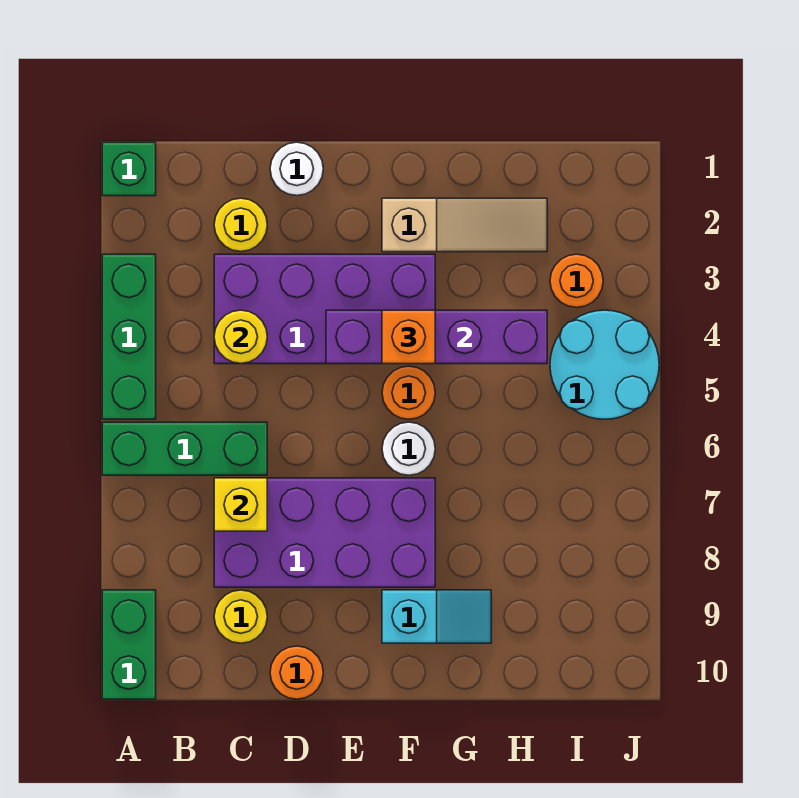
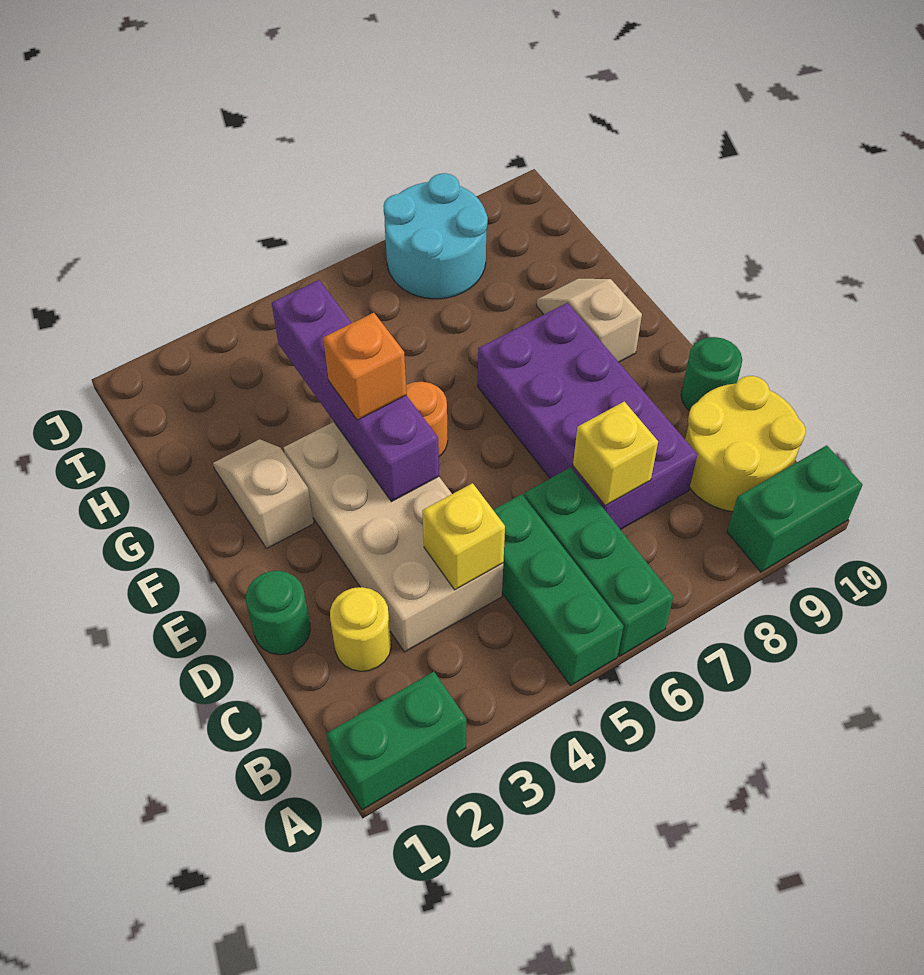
green 1x1 brick [102,142,156,196] -> green 1x2 brick [327,672,466,810]
green 1x3 brick [102,254,156,419] -> green 1x3 brick turned to [493,494,623,686]
purple 2x4 brick [214,254,435,364] -> tan 2x4 brick [284,422,503,652]
yellow 1x1 round brick [214,310,267,364] -> yellow 1x1 brick [422,483,505,590]
yellow 1x1 round brick [214,590,267,643] -> yellow 2x2 round brick [685,376,806,512]
white 1x1 round brick [270,142,323,196] -> green 1x1 round brick [246,571,310,655]
orange 1x1 round brick [270,646,323,699] -> green 1x1 round brick [681,337,742,411]
tan 1x3 slope [382,198,547,252] -> tan 1x2 slope [213,439,314,549]
white 1x1 round brick [382,422,435,475] -> none
cyan 1x2 slope [382,590,491,643] -> tan 1x2 slope [537,279,642,362]
orange 1x1 round brick [550,254,603,308] -> none
cyan 2x2 round brick [550,310,659,419] -> cyan 2x2 round brick moved to [383,173,488,299]

